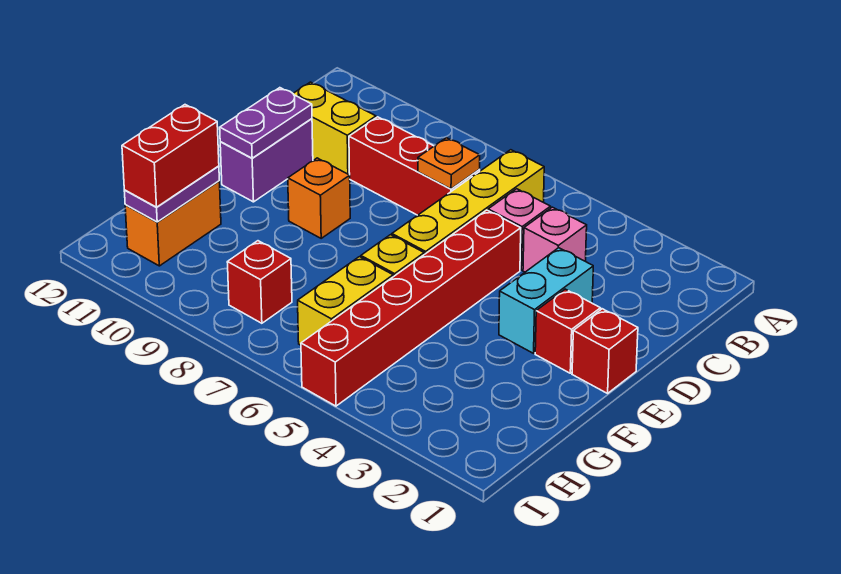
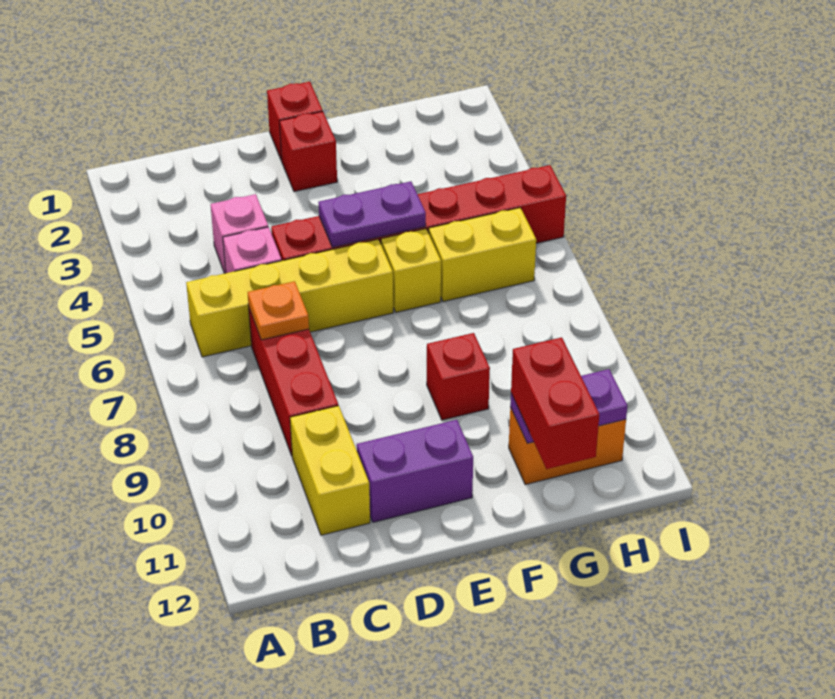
cyan 1x2 brick [499,248,593,353] -> none
purple 1x2 plate [220,88,312,158] -> purple 1x2 plate moved to [318,181,426,247]
orange 1x1 brick [288,158,350,238] -> none
red 1x2 brick [122,105,219,207] -> red 1x2 brick turned to [511,337,599,469]
red 1x1 brick [227,241,292,323] -> red 1x1 brick moved to [427,333,490,420]

